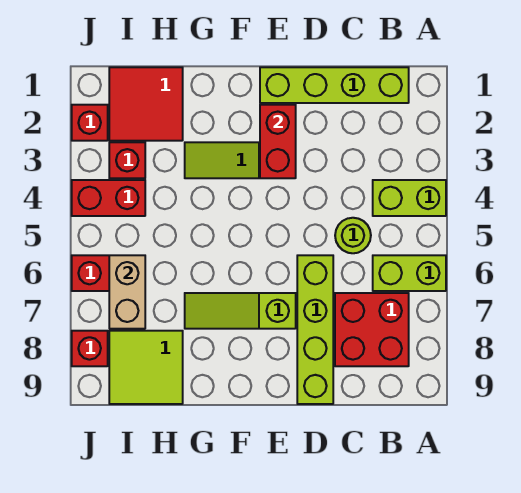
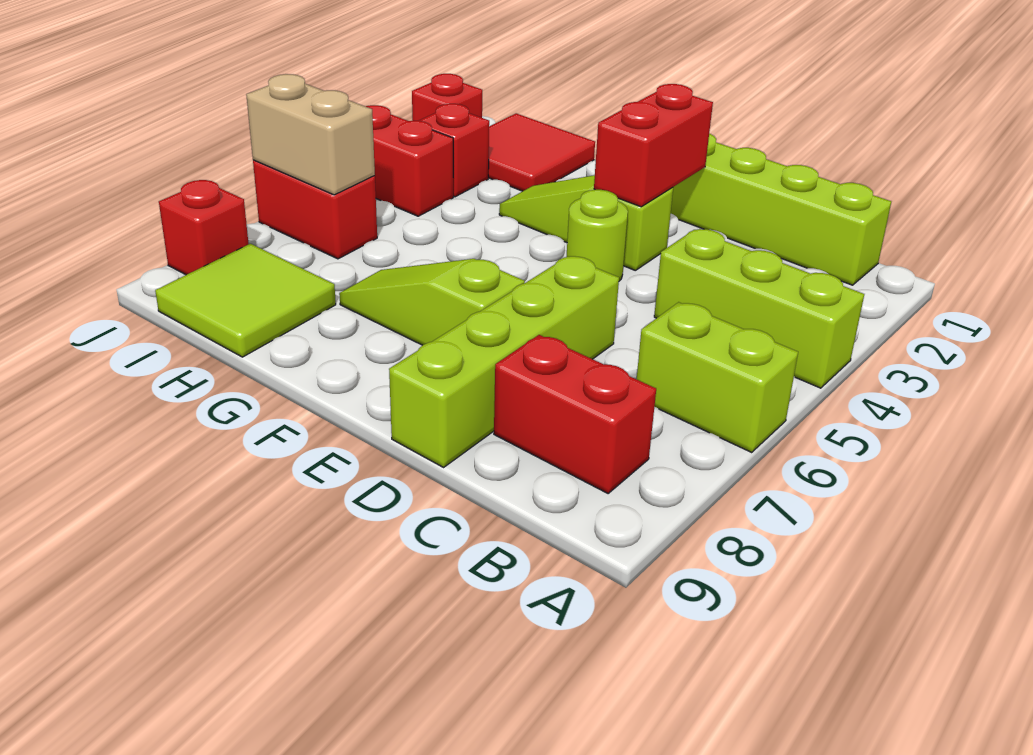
lime 1x2 brick [373,180,446,216] -> lime 1x3 brick [654,229,864,388]
red 2x2 brick [335,293,409,366] -> red 1x2 brick [494,335,656,493]
lime 1x1 round brick [335,218,371,253] -> lime 1x1 round brick moved to [566,190,628,281]
tan 1x2 brick [109,255,145,329] -> tan 1x2 brick turned to [246,74,375,195]

